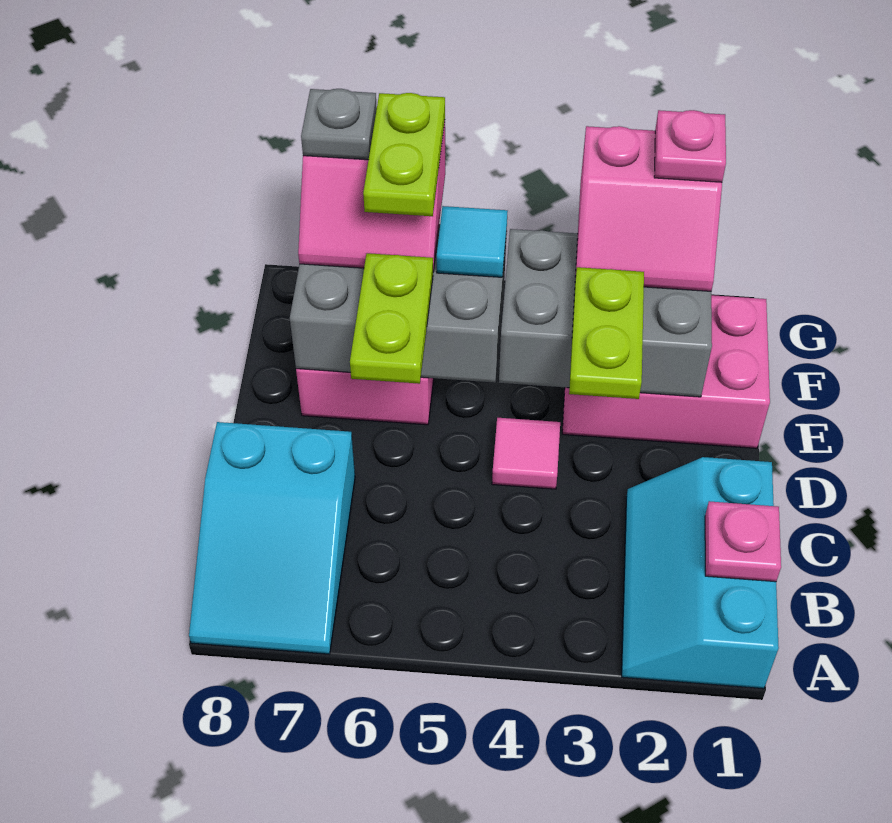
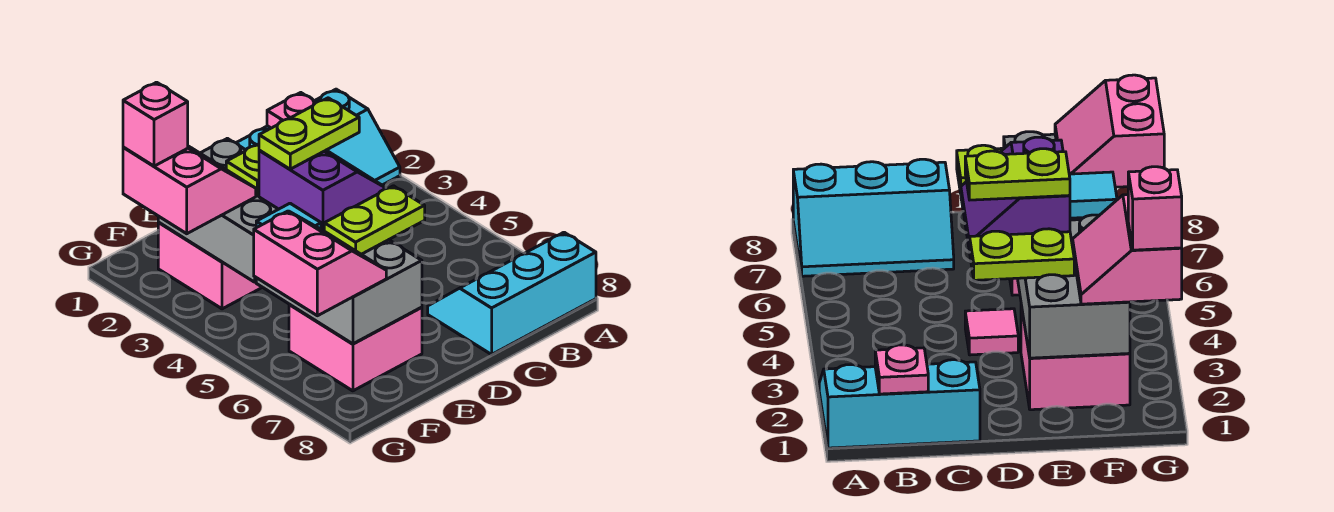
cyan 2x3 slope [189,422,355,654] -> cyan 2x3 slope turned to [428,232,596,354]
none -> purple 2x2 slope [259,150,387,231]
pink 2x3 brick [562,295,770,448] -> pink 2x2 brick [158,223,262,309]
lime 1x2 plate [363,93,445,216] -> lime 1x2 plate moved to [259,98,359,169]
pink 1x1 plate [654,110,726,182] -> pink 1x1 brick [123,82,188,166]
grey 1x1 plate [301,89,377,160] -> none

